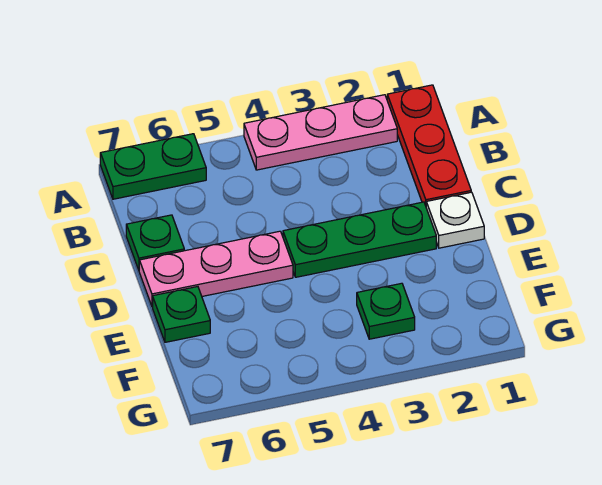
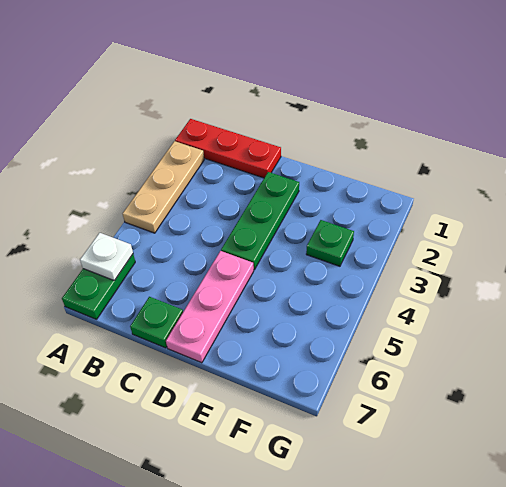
pink 1x3 plate [244,95,397,170] -> tan 1x3 plate [123,141,204,233]
white 1x1 plate [426,192,484,248] -> white 1x1 plate moved to [80,233,133,281]
green 1x1 plate [153,287,210,342] -> none

